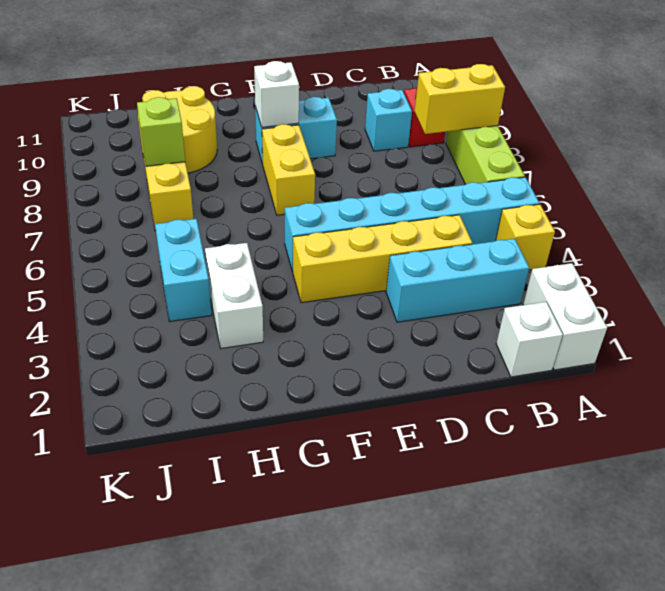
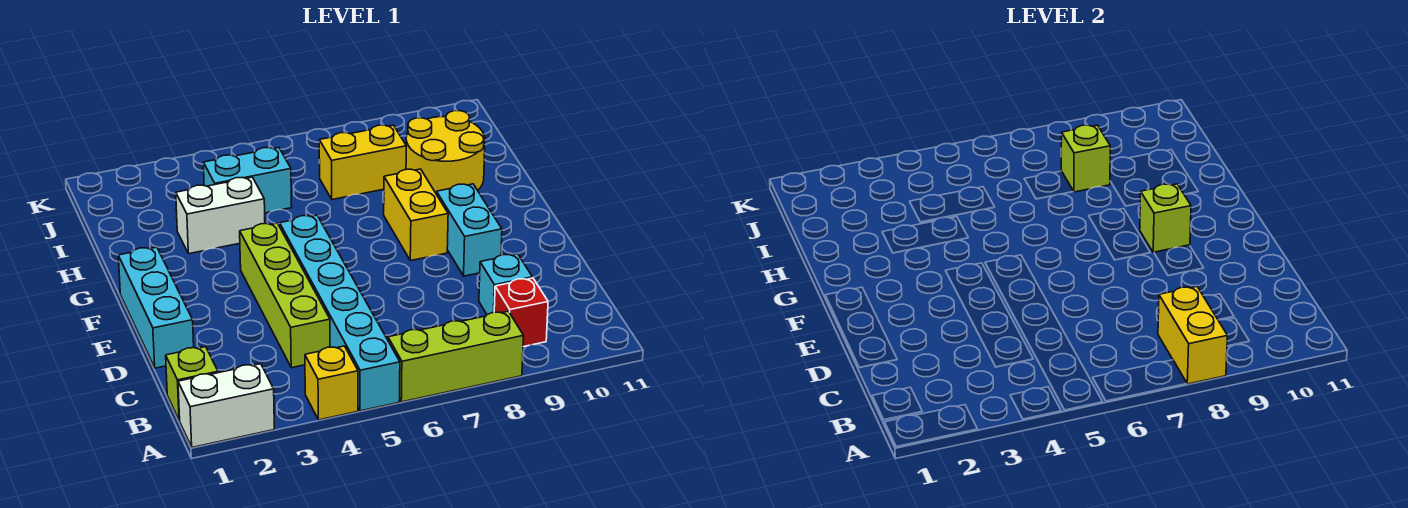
white 1x1 brick [496,302,563,377] -> lime 1x1 brick [166,347,218,421]
cyan 1x3 brick [386,239,529,322] -> cyan 1x3 brick moved to [118,247,194,368]
yellow 1x4 brick [293,215,472,303] -> lime 1x4 brick [240,223,330,368]
yellow 1x2 brick [262,124,315,215] -> yellow 1x2 brick turned to [384,169,448,261]
white 1x1 brick [254,61,299,127] -> lime 1x1 brick [1140,184,1191,253]

